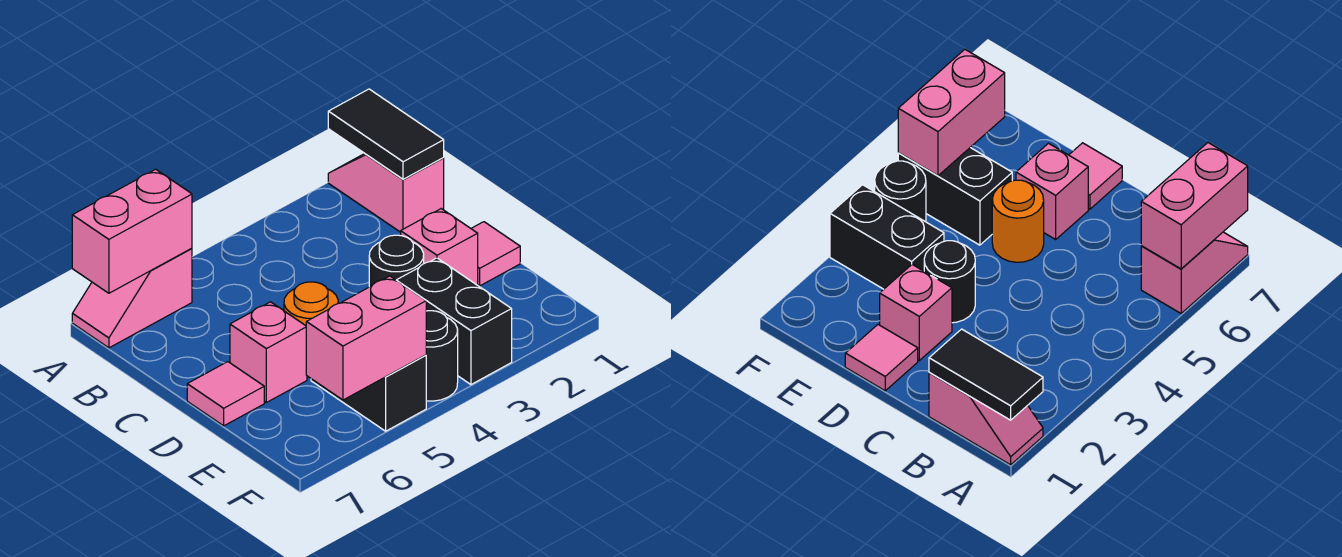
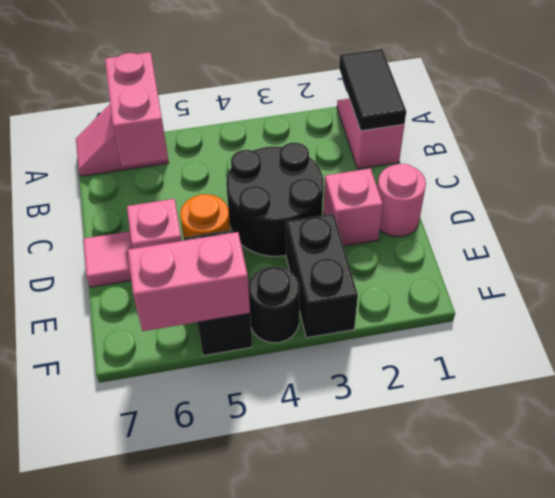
pink 1x2 brick [72,169,192,293] -> pink 1x2 brick turned to [105,52,168,167]
pink 1x1 tile [471,222,520,286] -> pink 1x1 round brick [377,164,426,237]
black 1x1 round brick [369,235,424,287] -> black 2x2 round brick [226,143,323,256]

